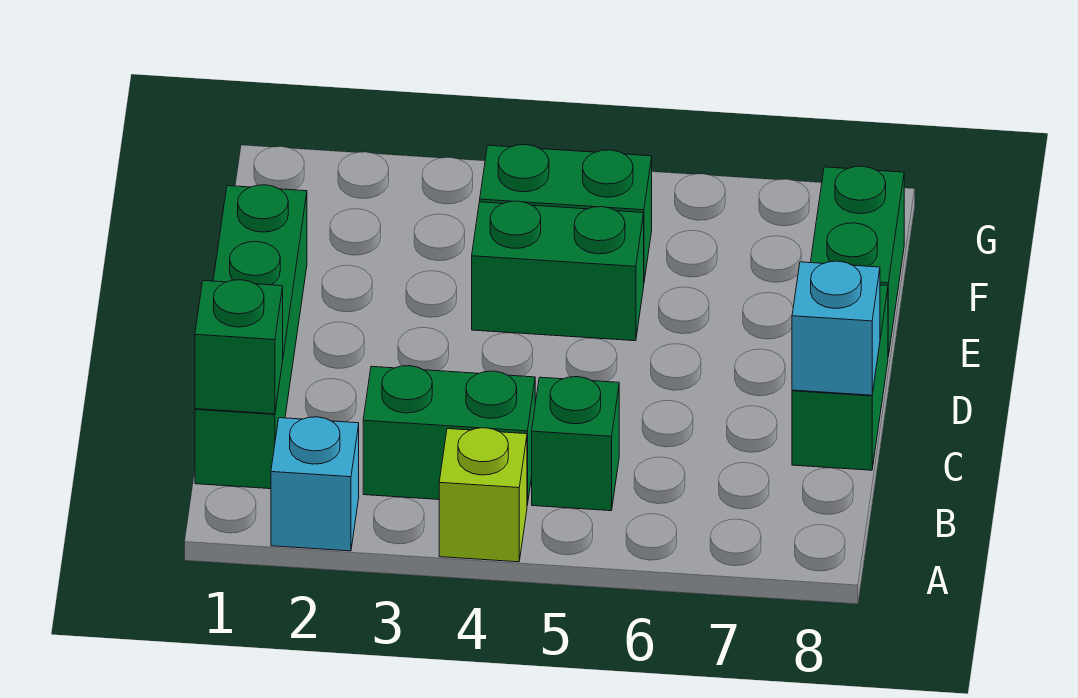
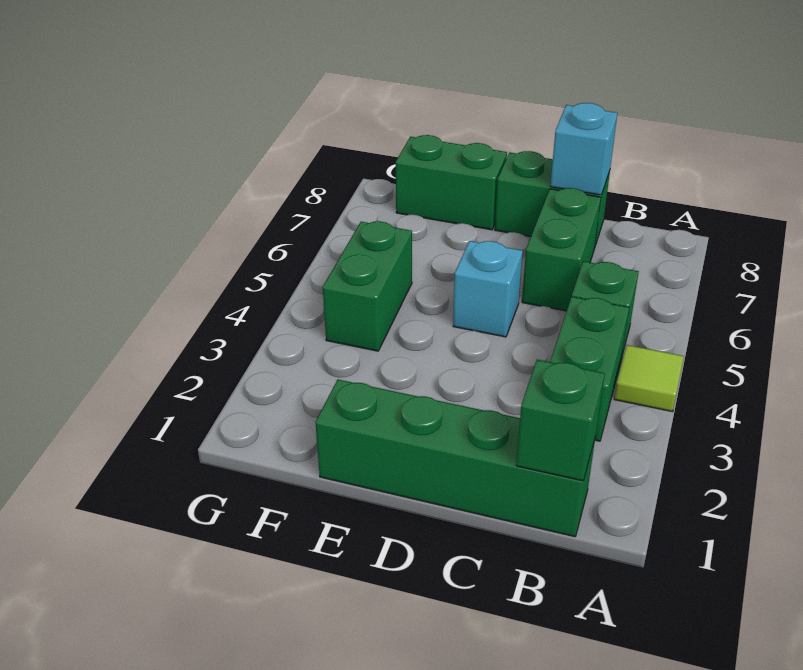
cyan 1x1 brick [271,417,359,551] -> cyan 1x1 brick moved to [453,241,523,337]
lime 1x1 brick [439,428,527,562] -> lime 1x1 tile [614,345,684,412]
green 1x2 brick [472,201,644,341] -> green 1x2 brick moved to [522,188,601,311]

